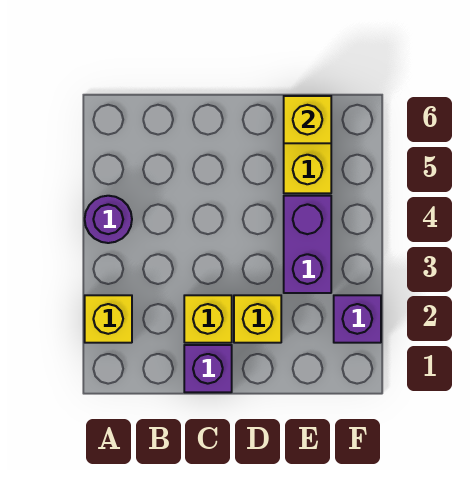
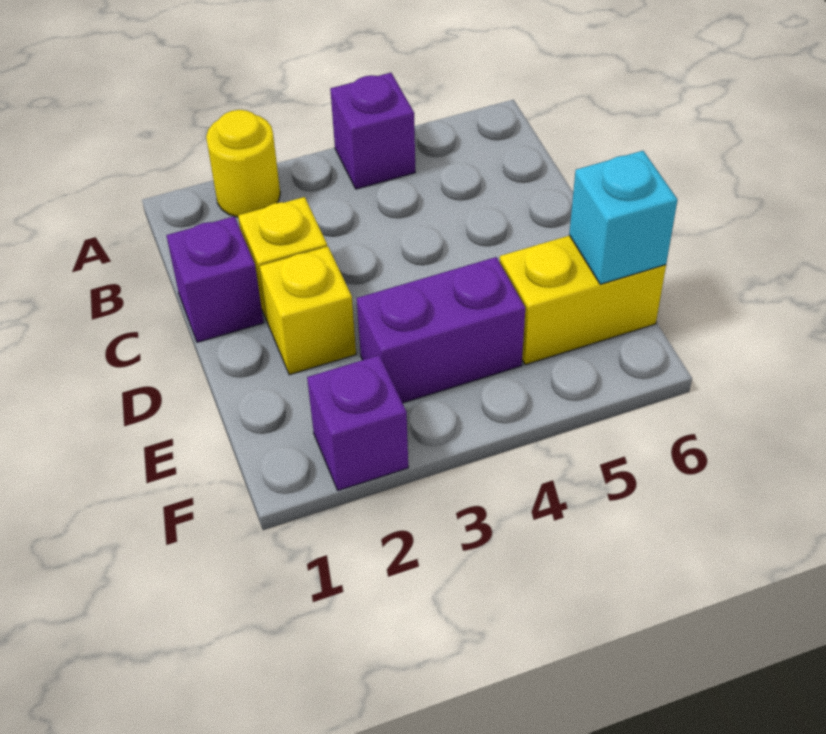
yellow 1x1 brick [85,295,132,343] -> yellow 1x1 round brick [206,110,280,217]
purple 1x1 round brick [85,196,132,243] -> purple 1x1 brick [330,73,415,189]
yellow 1x1 brick [284,96,331,143] -> cyan 1x1 brick [569,151,677,284]

